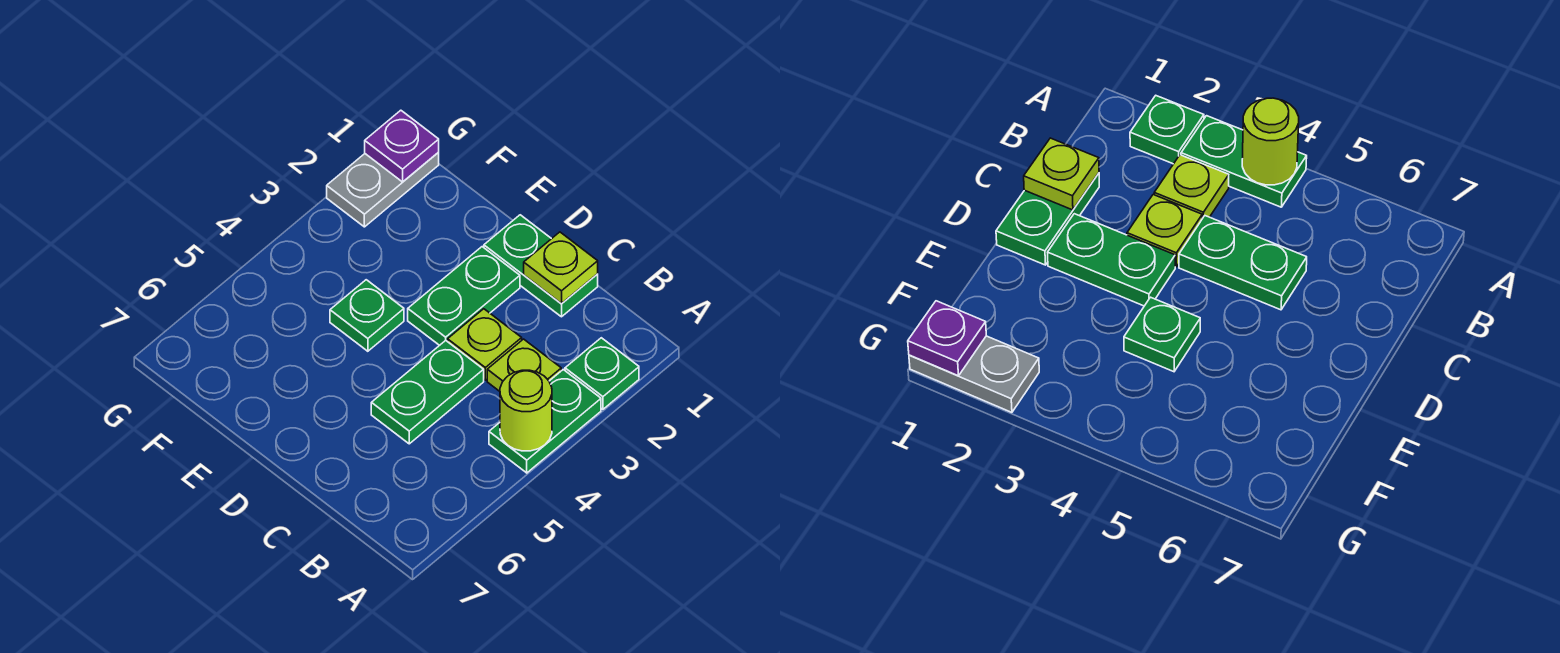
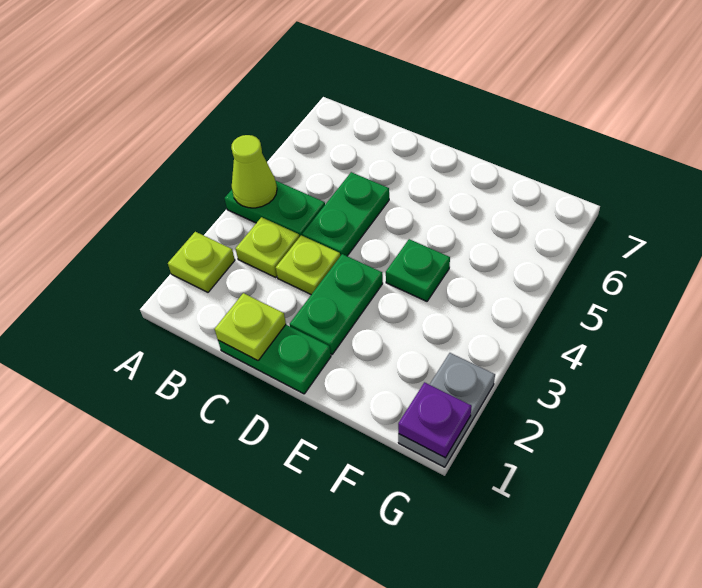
green 1x1 plate [565,338,639,409] -> lime 1x1 plate [168,232,235,292]
green 1x2 plate [489,370,601,473] -> green 1x2 plate turned to [224,180,325,237]
lime 1x1 round brick [500,370,552,451] -> lime 1x1 cone [231,135,277,208]

